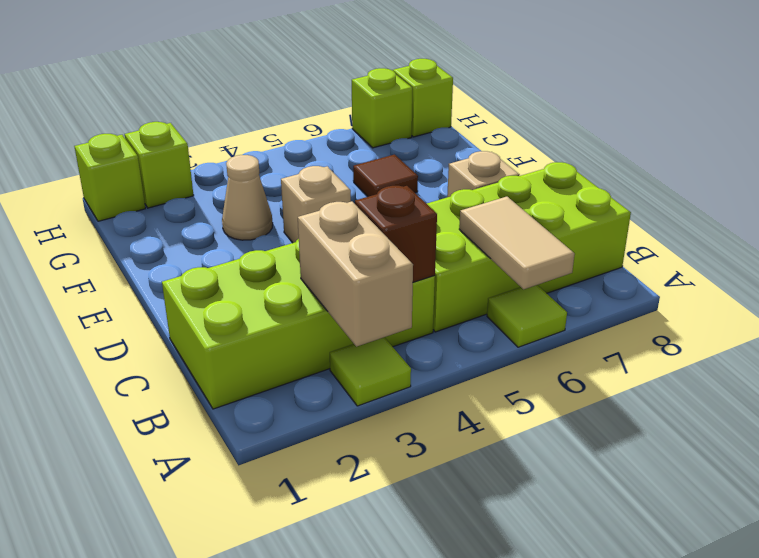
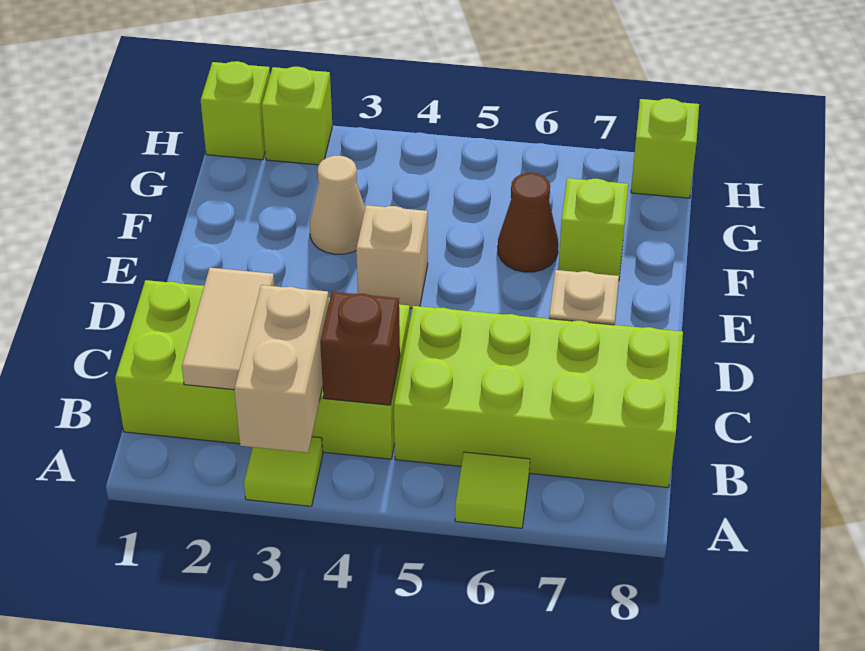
tan 1x2 tile [459,197,575,289] -> tan 1x2 tile moved to [182,268,274,390]
brown 1x1 tile [353,155,418,197] -> brown 1x1 cone [498,173,558,272]
lime 1x1 brick [352,68,412,148] -> lime 1x1 brick moved to [558,178,628,276]

